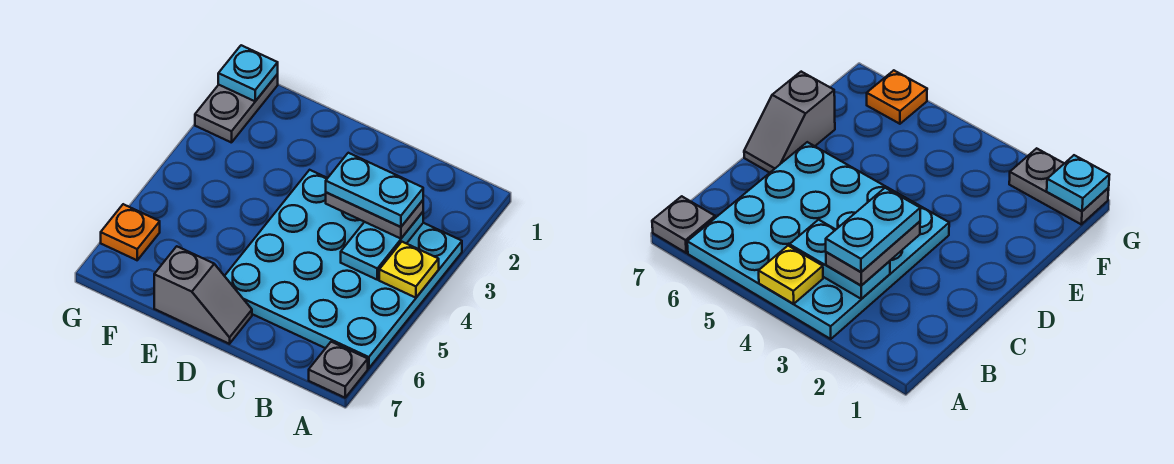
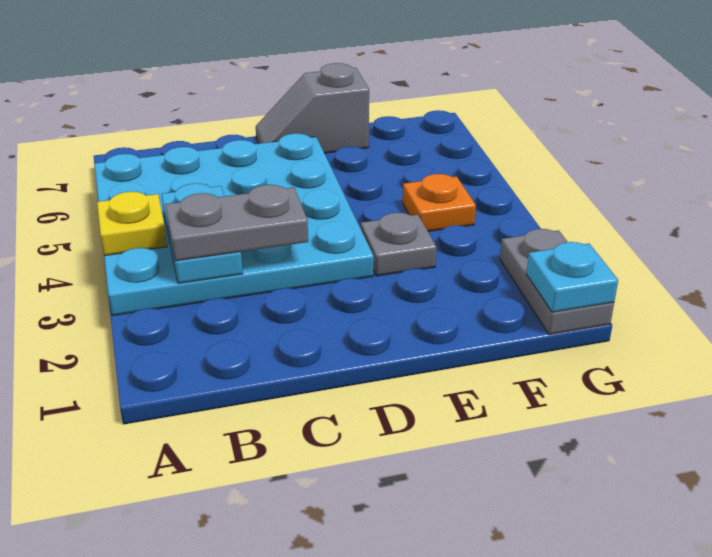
grey 1x1 plate [309,342,368,398] -> grey 1x1 plate moved to [361,213,436,276]
cyan 1x2 plate [326,153,423,227] -> none
orange 1x1 plate [101,204,160,260] -> orange 1x1 plate moved to [403,174,476,231]

